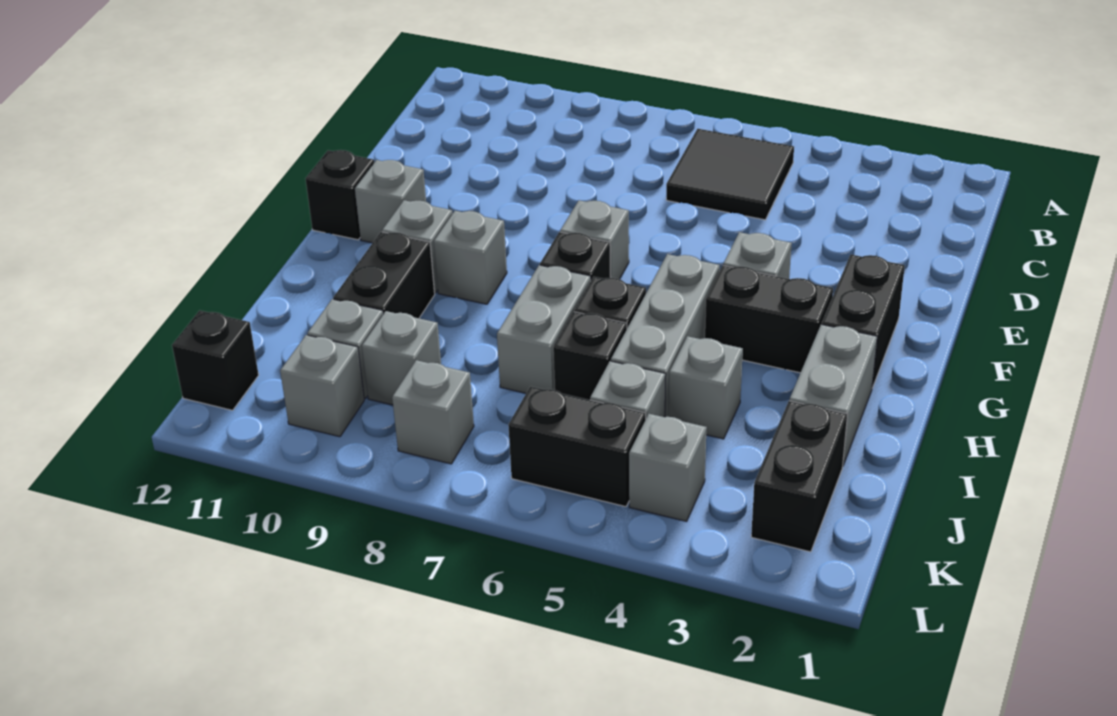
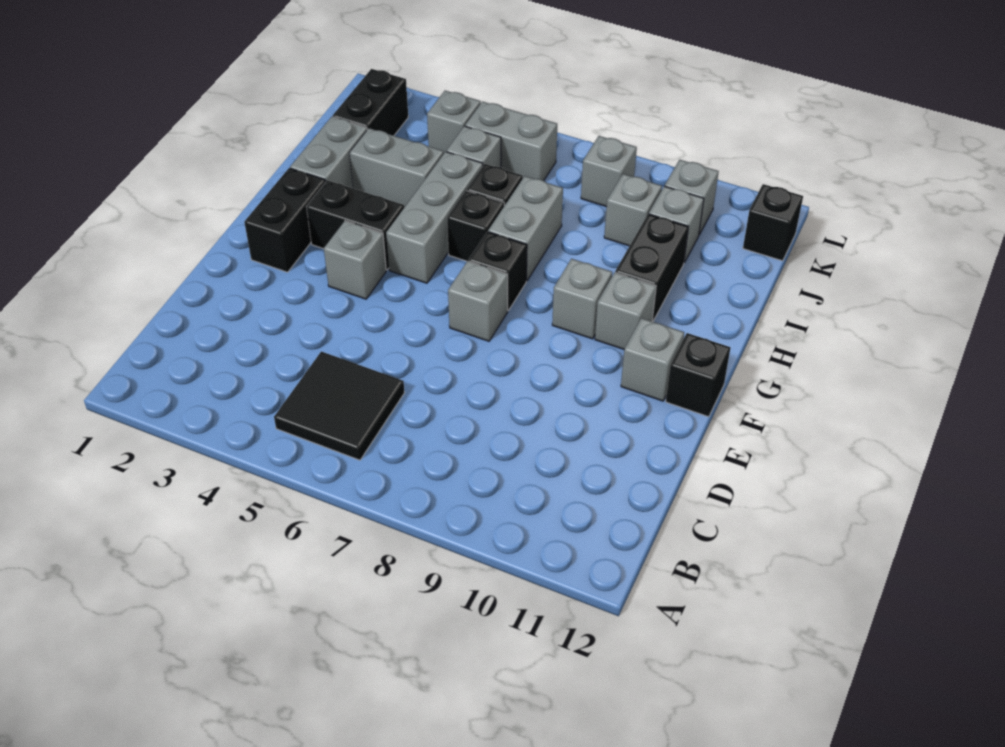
grey 1x1 brick [669,336,743,439] -> grey 1x2 brick [350,128,444,207]
black 1x2 brick [508,386,646,507] -> grey 1x2 brick [465,102,557,181]

